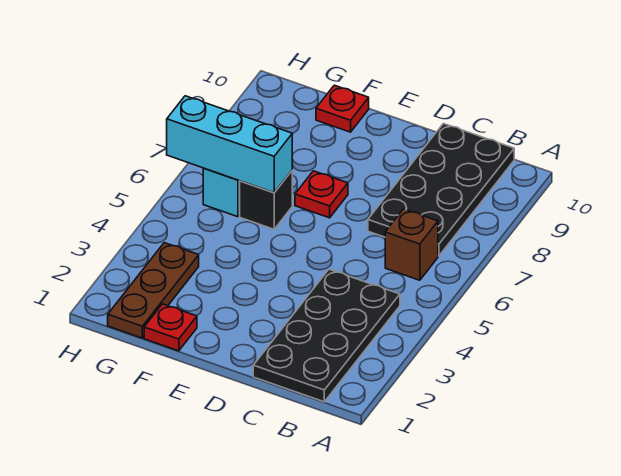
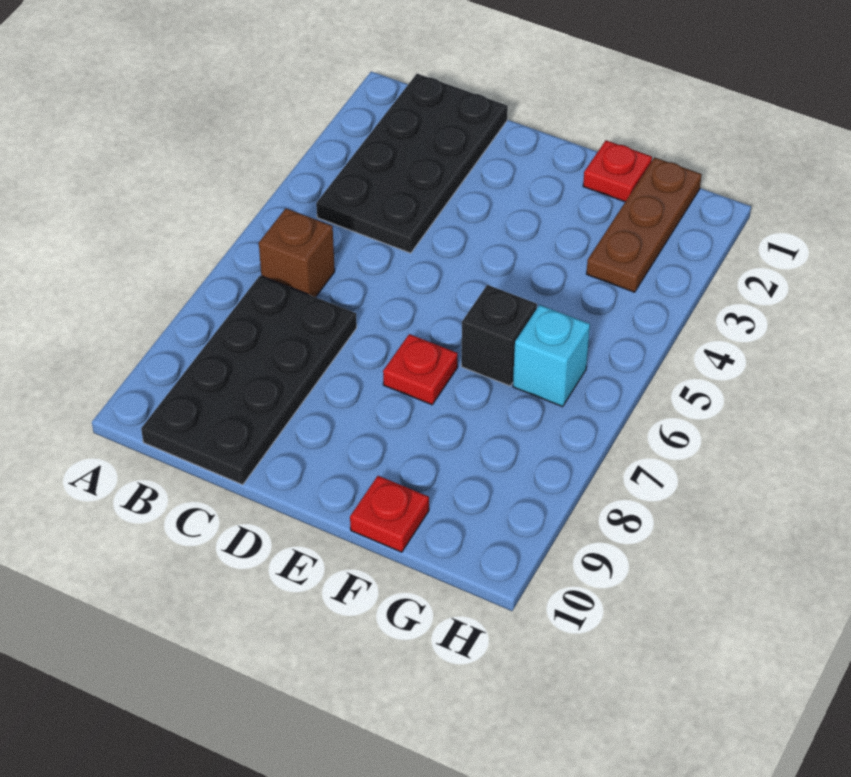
cyan 1x3 brick [167,96,292,193] -> none

